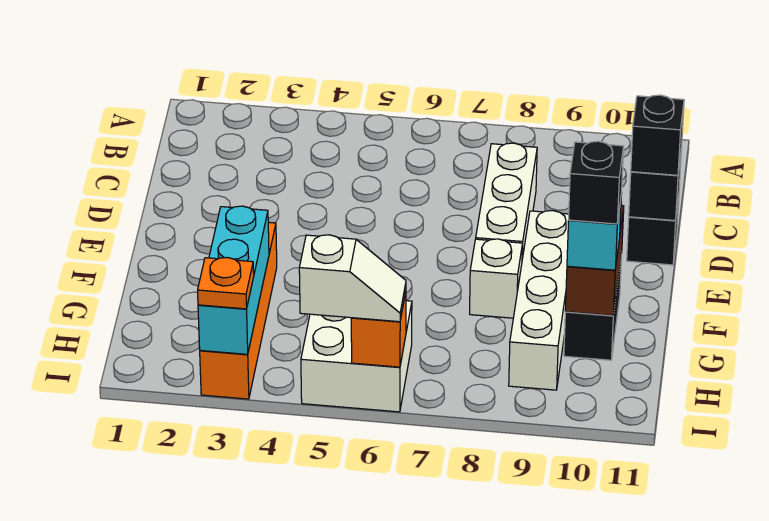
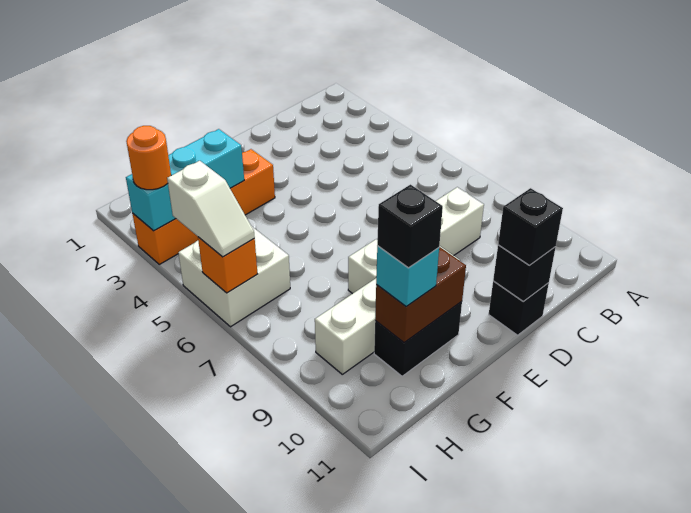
orange 1x1 plate [198,257,254,309] -> orange 1x1 round brick [126,126,171,190]

